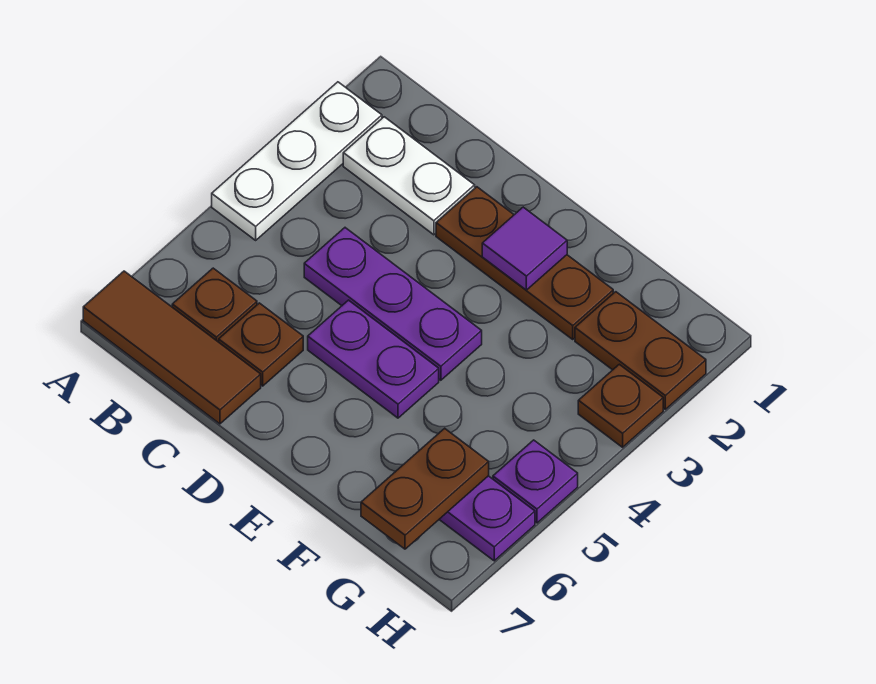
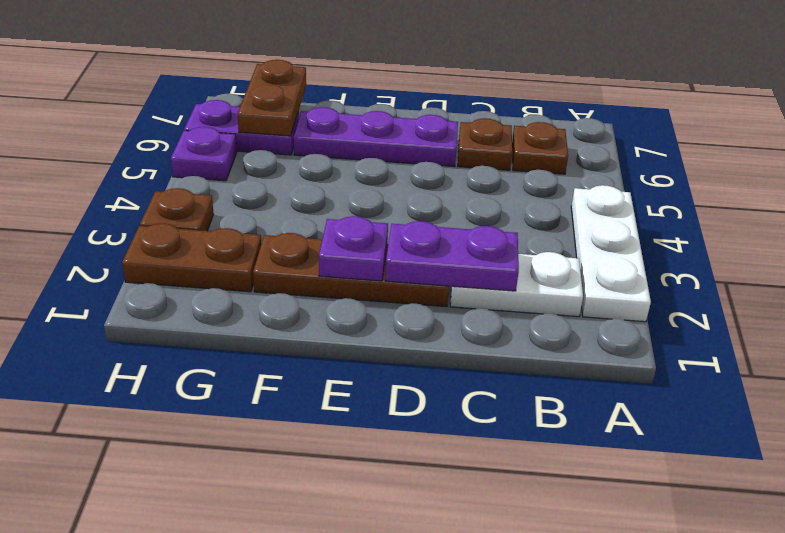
brown 1x3 tile [83,271,261,424] -> none
purple 1x3 plate [304,228,482,380] -> purple 1x3 plate moved to [294,107,458,167]
purple 1x2 plate [308,300,439,418] -> purple 1x2 plate moved to [385,221,519,291]
purple 1x1 tile [482,207,567,290] -> purple 1x1 plate [319,216,388,281]

